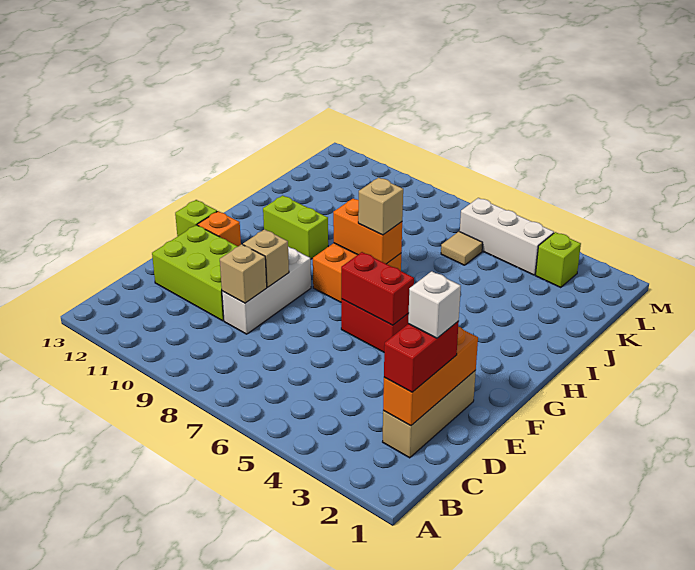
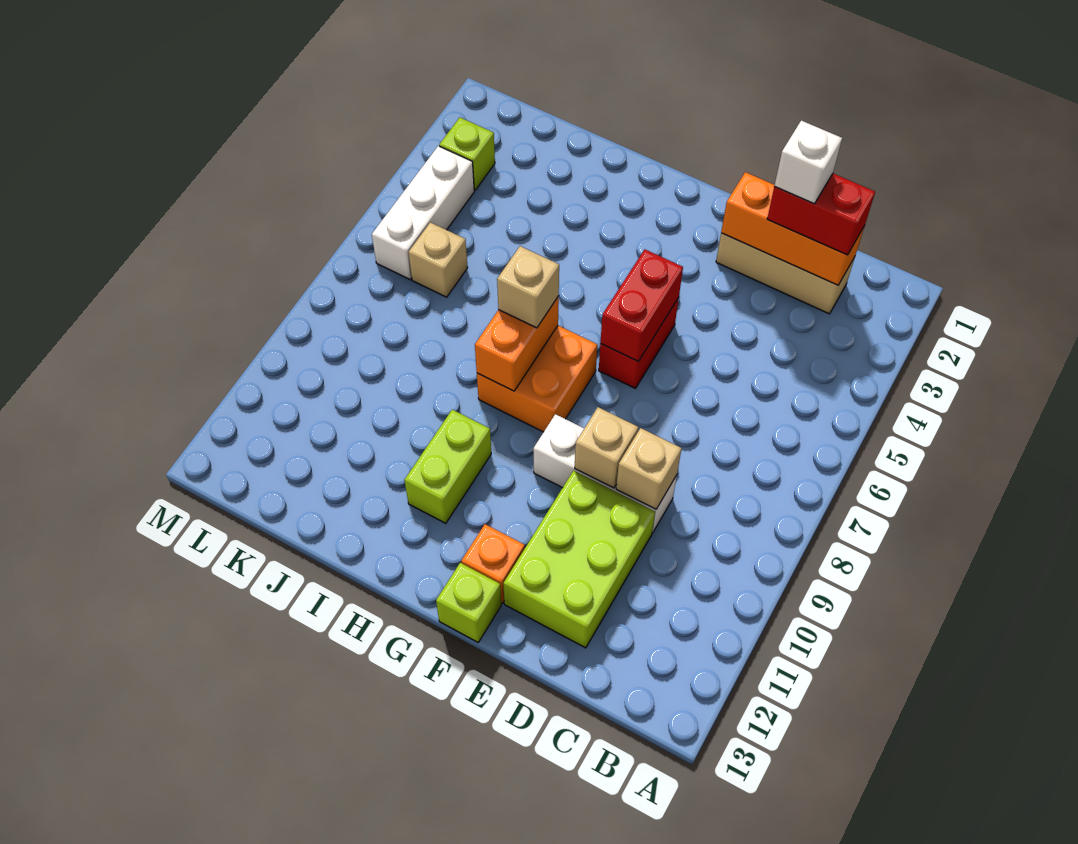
tan 1x1 tile [441,231,483,265] -> tan 1x1 brick [409,222,468,297]

